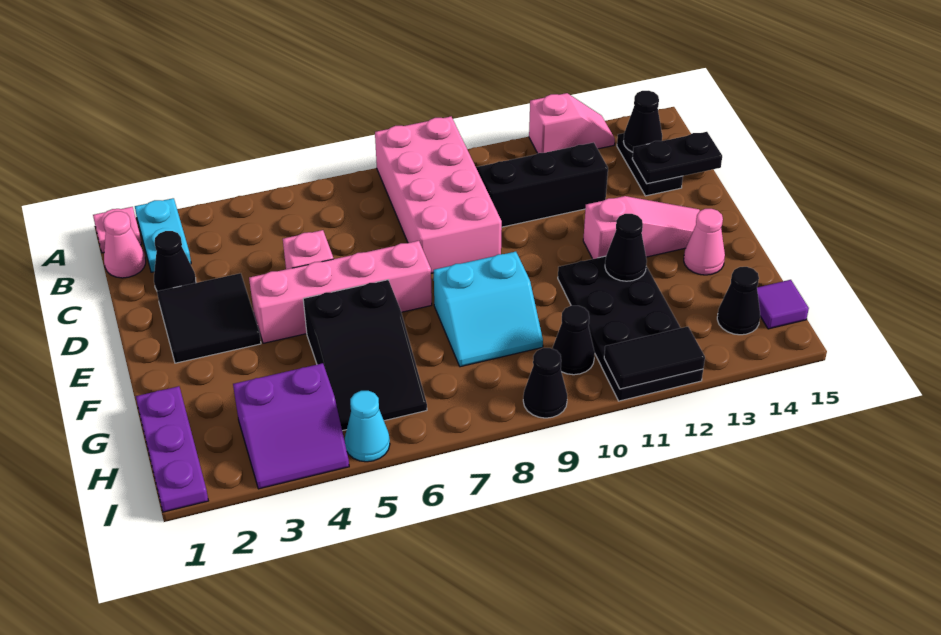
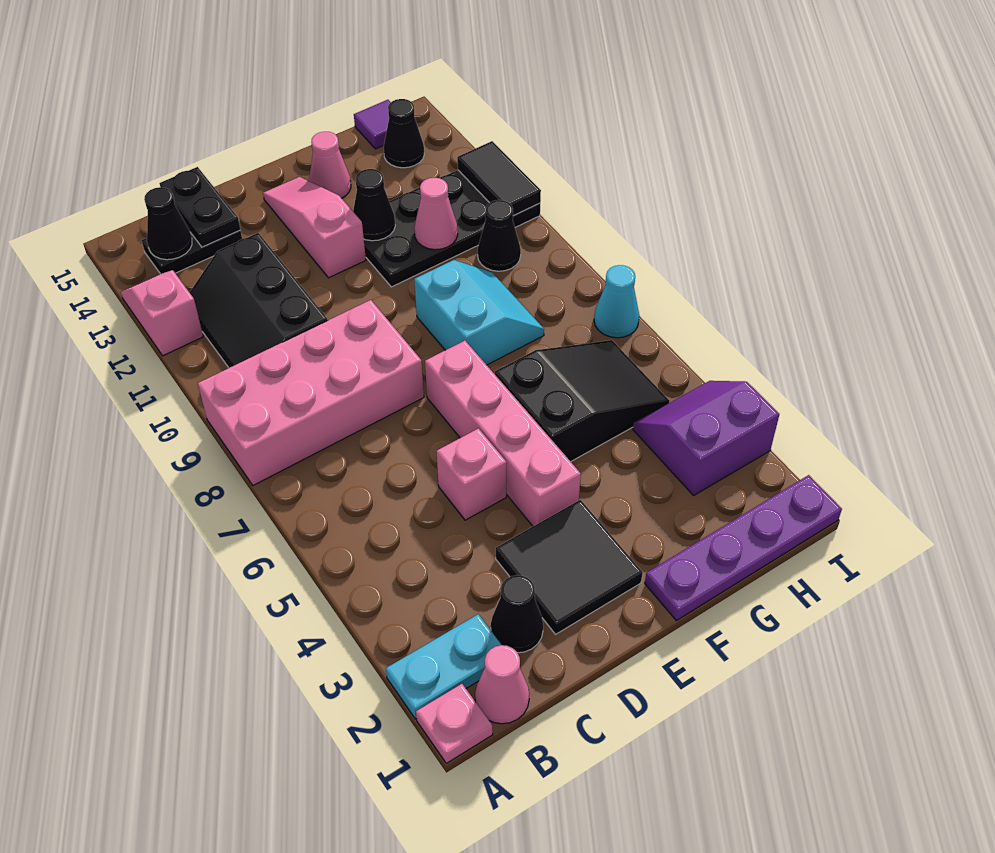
purple 1x3 plate [136,386,208,512] -> purple 1x4 plate [645,475,842,621]
none -> pink 1x1 cone [414,178,458,250]
purple 2x2 slope [233,363,349,489] -> purple 2x2 slope turned to [633,381,779,495]
cyan 1x1 cone [345,391,390,462] -> cyan 1x1 cone moved to [594,265,639,338]
black 1x1 cone [523,348,567,418] -> none

